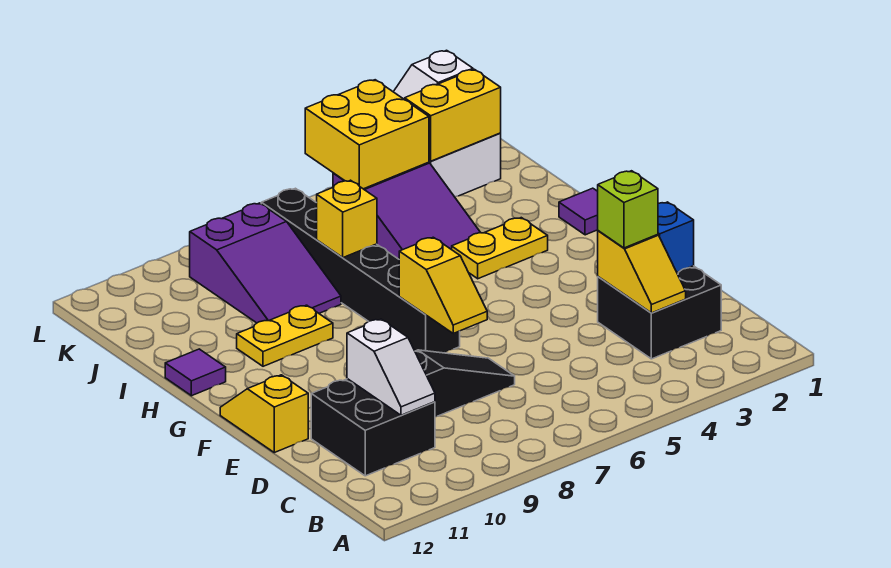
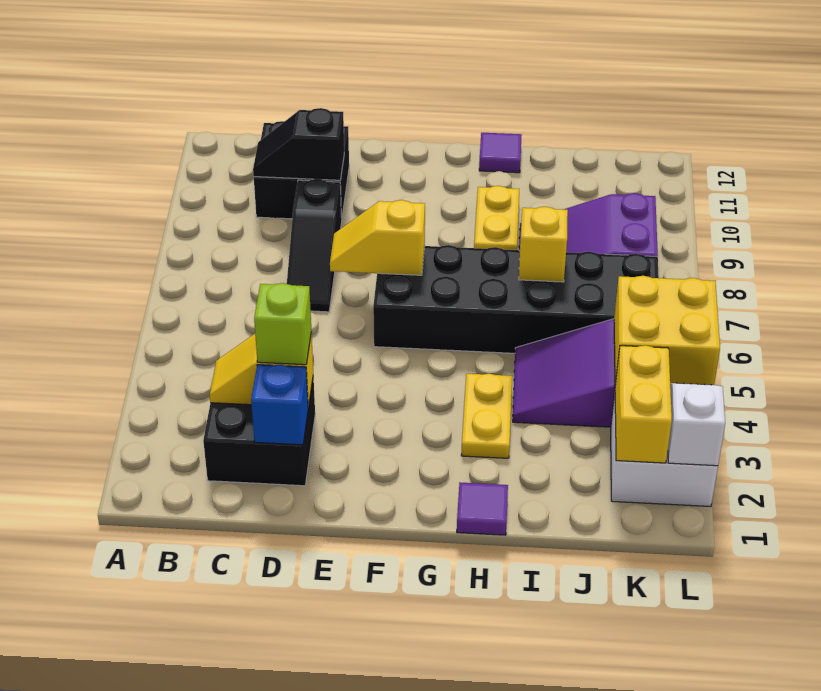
white 1x2 slope [347,319,435,415] -> black 1x2 slope [253,108,344,180]
yellow 1x2 slope [220,375,308,453] -> none
black 1x6 brick [261,188,460,353] -> black 2x6 brick [373,245,659,353]

